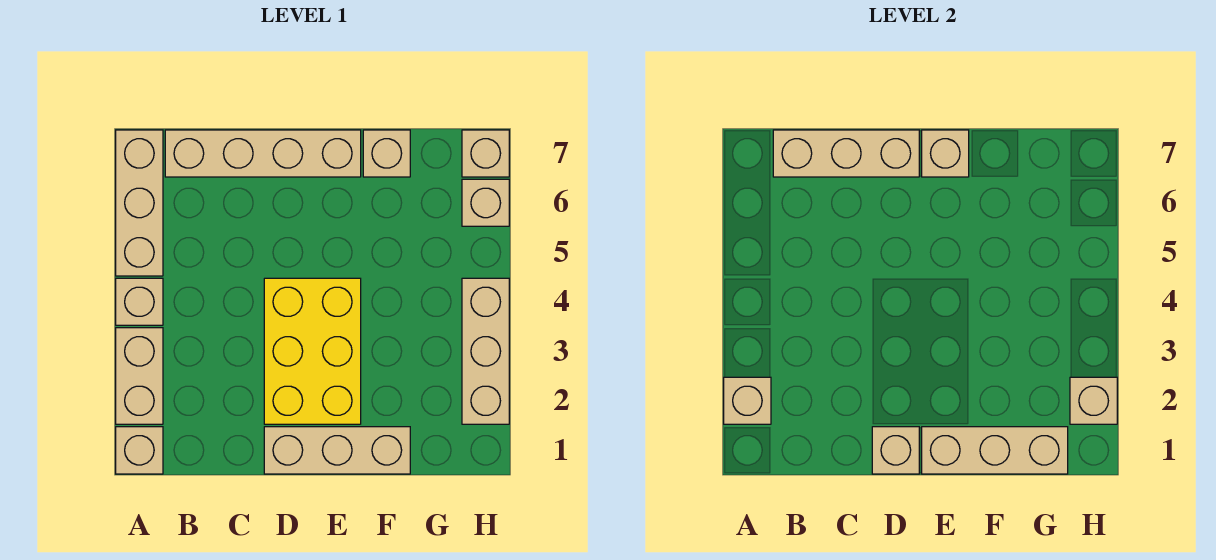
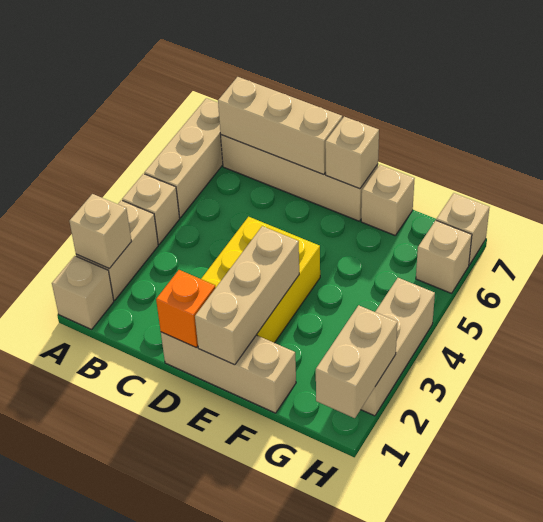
tan 1x1 brick [872,427,919,474] -> orange 1x1 brick [156,270,216,347]
tan 1x3 brick [922,427,1068,474] -> tan 1x3 brick turned to [195,226,299,365]
tan 1x1 brick [1070,377,1117,424] -> tan 1x2 brick [316,305,397,418]

